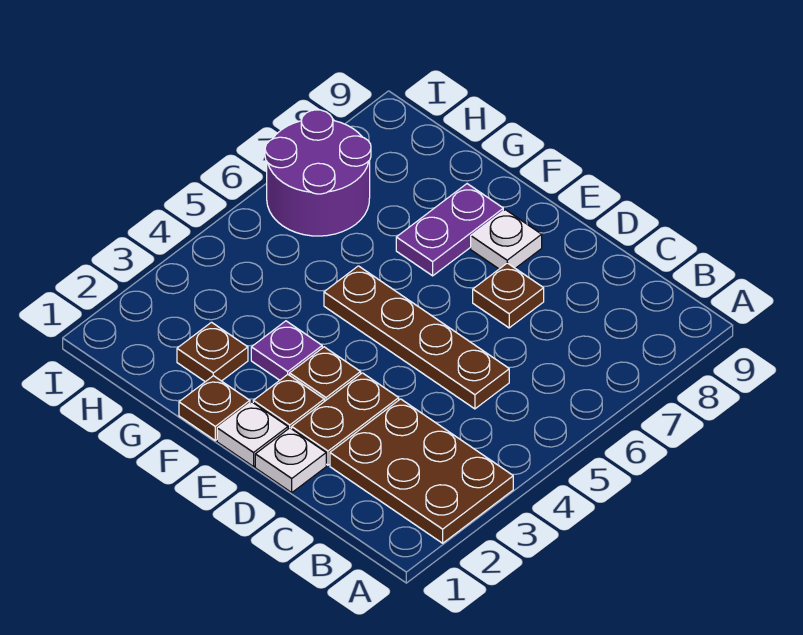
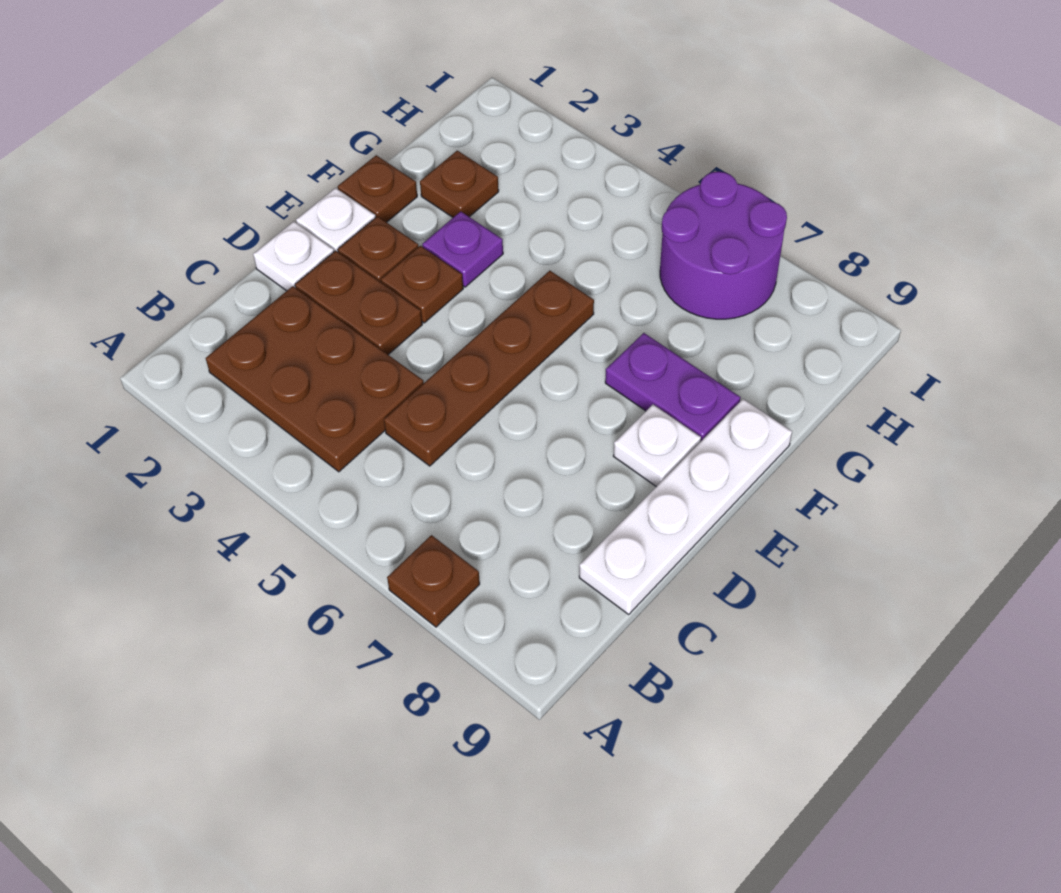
brown 2x3 plate [330,399,513,543] -> brown 2x3 plate turned to [206,286,424,472]
none -> white 1x4 plate [579,399,792,614]
brown 1x1 plate [473,263,544,328] -> brown 1x1 plate moved to [387,535,480,627]

